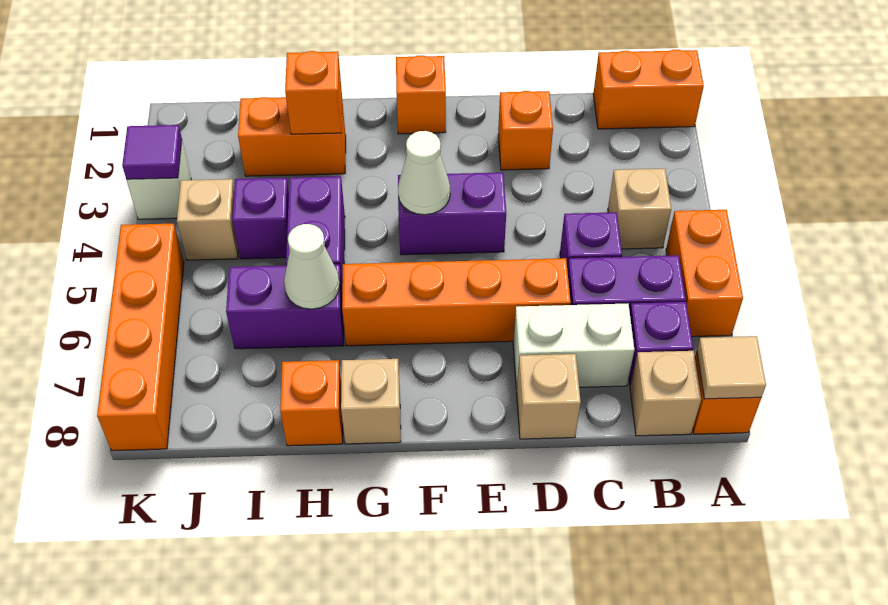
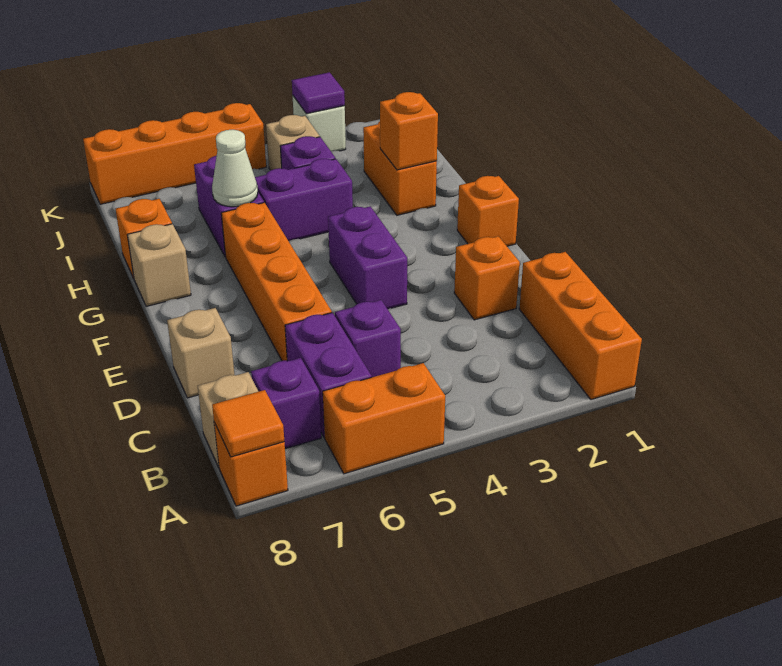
orange 1x2 brick [593,50,704,129] -> orange 1x3 brick [519,252,642,400]
tan 1x1 tile [697,336,766,399] -> orange 1x1 tile [212,390,284,457]
tan 1x1 brick [608,168,671,249] -> none
white 1x2 brick [513,304,634,389] -> none
white 1x1 cone [398,131,450,215] -> none

